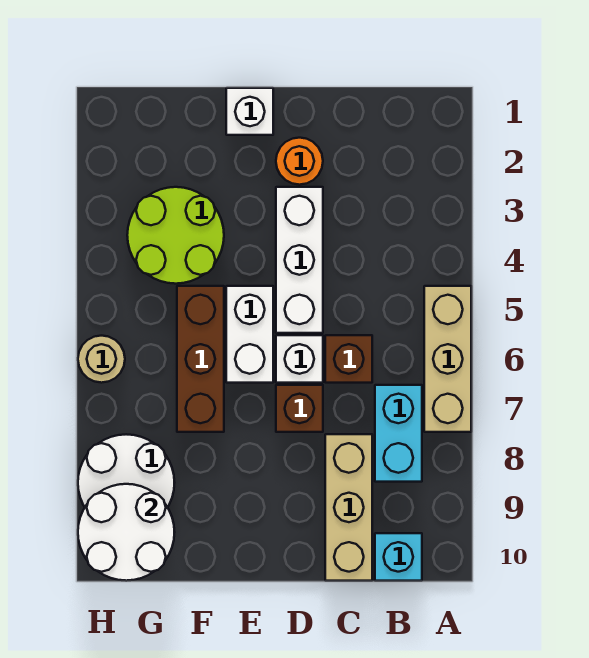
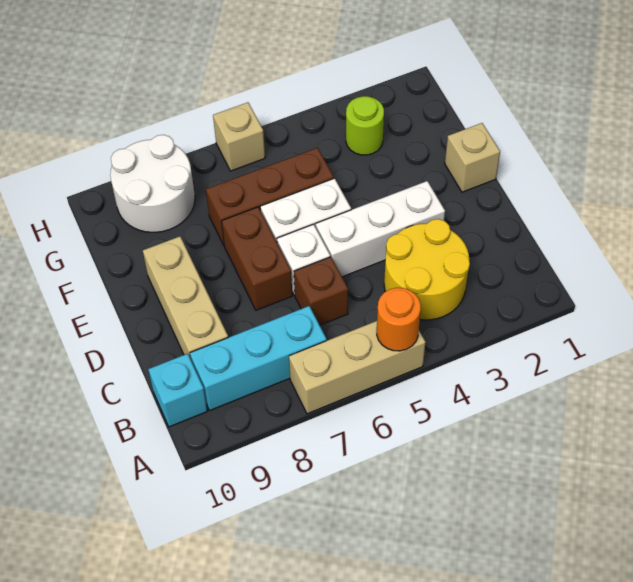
none -> yellow 2x2 round brick [384,219,470,320]
cyan 1x2 brick [375,385,422,482] -> cyan 1x3 brick [190,306,327,410]
tan 1x3 brick [325,434,372,581] -> tan 1x3 brick turned to [143,236,228,360]
orange 1x1 round brick [276,138,323,185] -> orange 1x1 round brick moved to [377,288,421,351]
brown 1x1 brick [276,385,323,432] -> brown 1x2 brick [222,207,292,310]
white 1x1 brick [226,88,273,135] -> tan 1x1 brick [445,123,500,192]
lime 2x2 round brick [127,187,224,284] -> lime 1x1 round brick [346,96,384,155]
white 2x2 round brick [78,484,175,581] -> none
tan 1x1 round brick [78,336,125,383] -> tan 1x1 brick [213,102,265,171]

